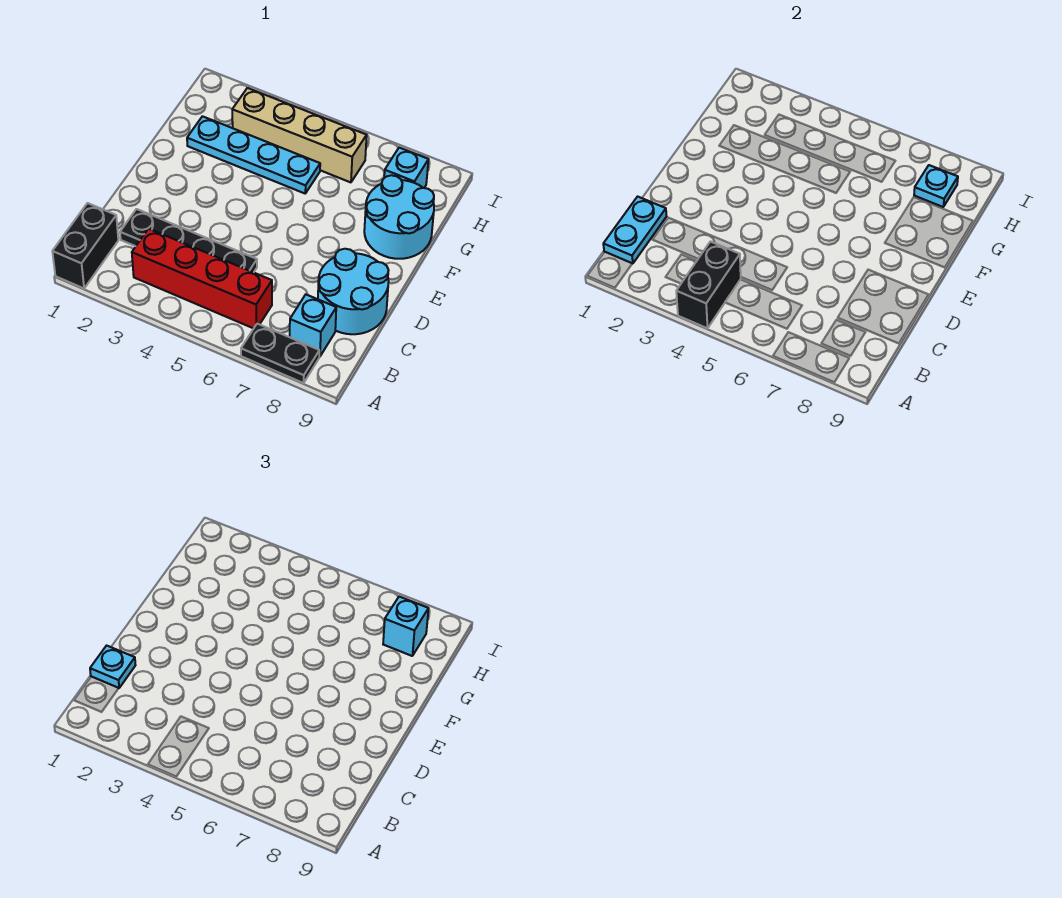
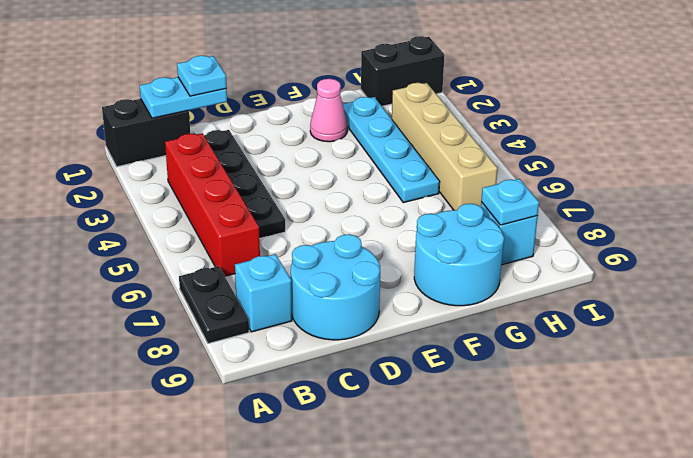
black 1x2 brick [676,242,741,328] -> black 1x2 brick moved to [361,36,445,106]
none -> pink 1x1 cone [310,79,347,142]
cyan 1x1 brick [383,597,429,656] -> none

